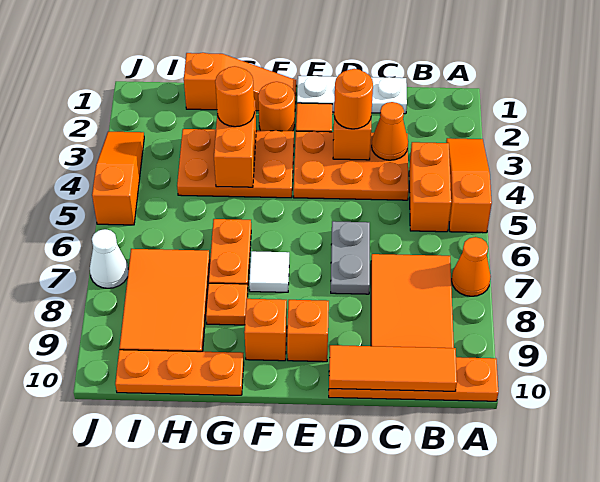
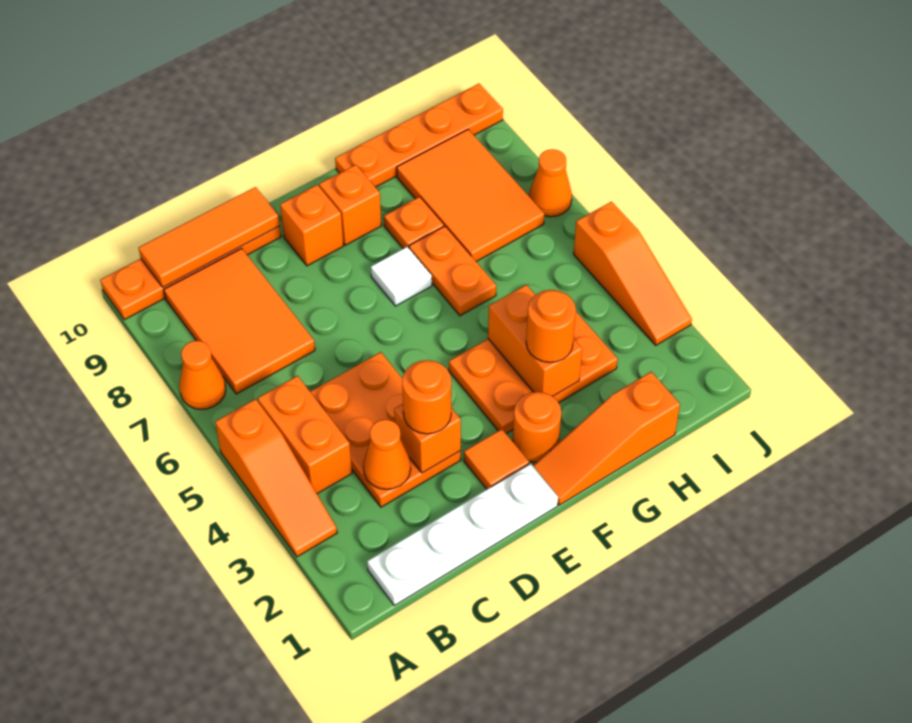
white 1x3 plate [297,76,407,114] -> white 1x4 plate [367,463,558,606]
orange 2x3 plate [294,131,409,200] -> orange 2x3 plate turned to [310,352,461,507]
grey 1x2 plate [331,221,370,294] -> none
orange 1x3 plate [115,350,244,395] -> orange 1x4 plate [335,84,503,187]
white 1x1 cone [90,229,128,288] -> orange 1x1 cone [529,149,572,217]

